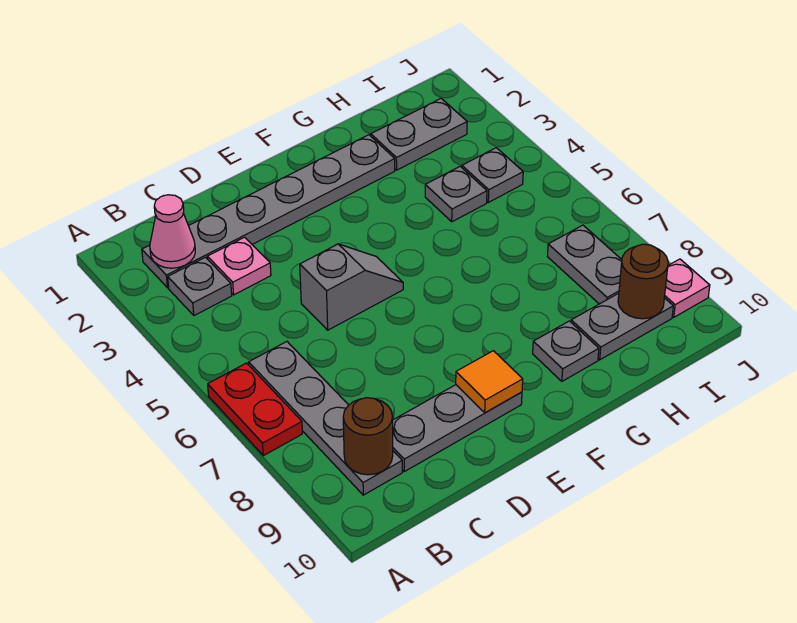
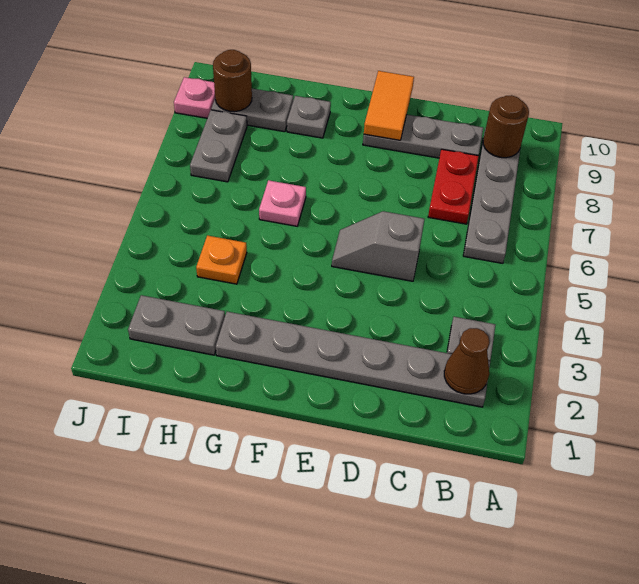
red 1x2 plate [208,363,302,456] -> red 1x2 plate moved to [428,149,479,224]
pink 1x1 cone [150,195,195,268] -> brown 1x1 cone [444,328,490,394]
pink 1x1 plate [207,237,271,295] -> pink 1x1 plate moved to [259,180,306,226]
orange 1x1 tile [456,351,523,413] -> orange 1x2 tile [364,71,414,140]
grey 1x1 plate [425,167,487,222] -> orange 1x1 plate [196,235,247,284]
grey 1x1 plate [462,148,523,202] -> none

